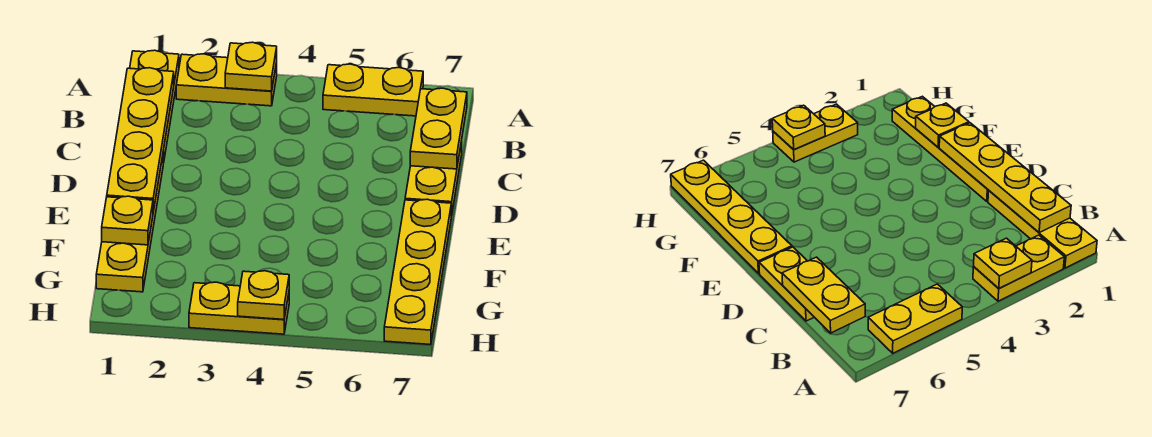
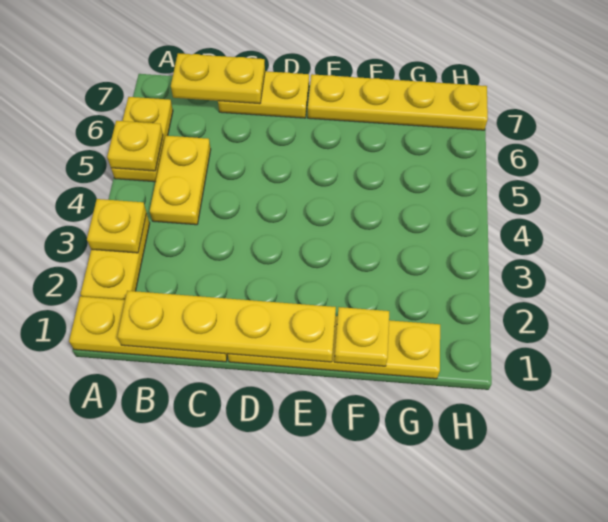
yellow 1x2 plate [189,282,289,334] -> yellow 1x2 plate moved to [150,136,211,225]
yellow 1x1 plate [238,271,289,319] -> yellow 1x1 plate moved to [107,121,163,171]

